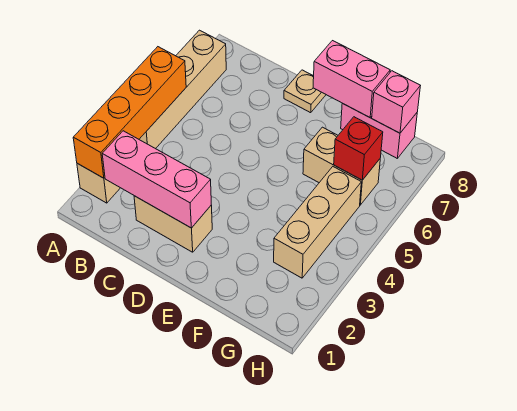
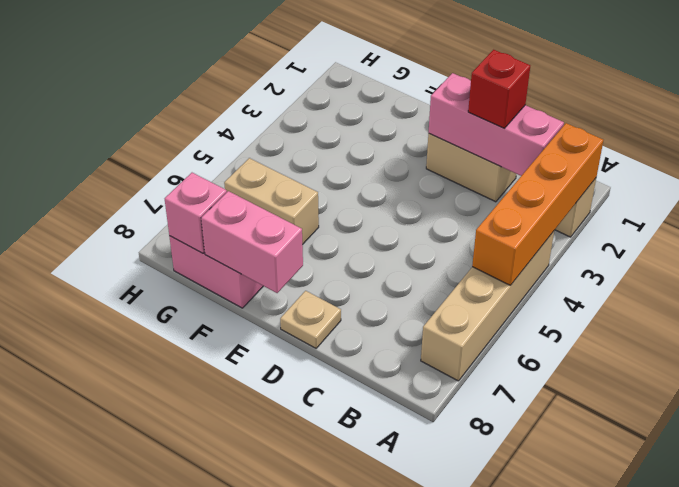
tan 1x3 brick [274,167,361,278] -> none
red 1x1 brick [334,117,383,180] -> red 1x1 brick moved to [468,50,530,128]

